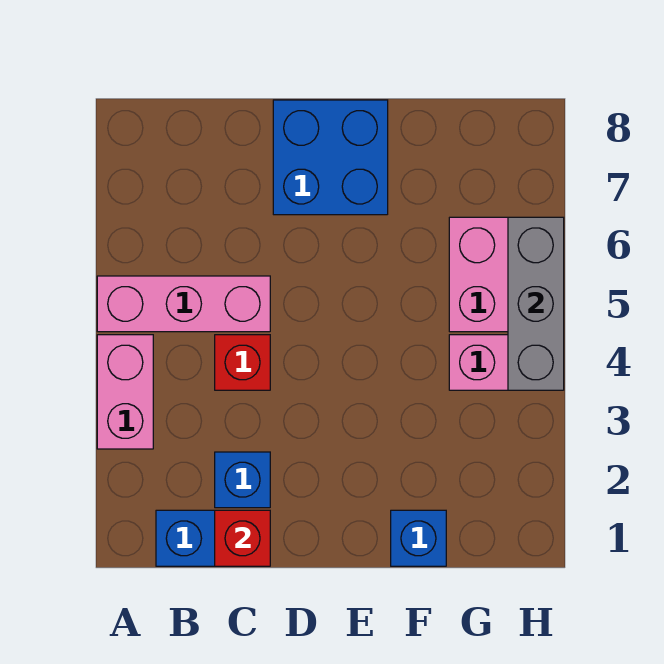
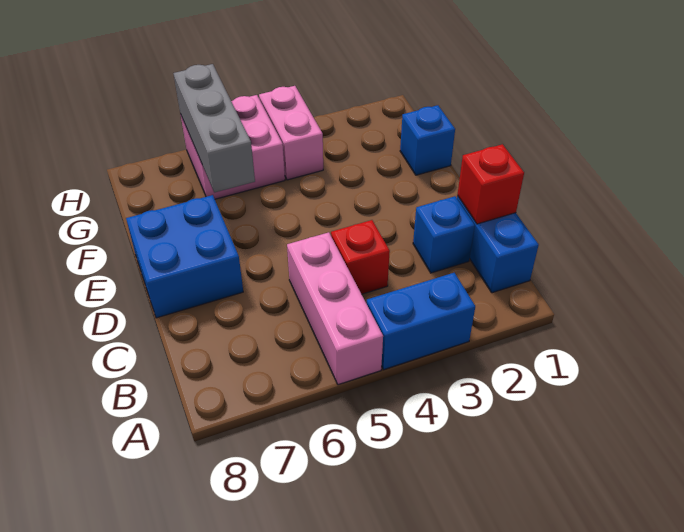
pink 1x2 brick [97,335,153,449] -> blue 1x2 brick [367,273,475,370]
grey 1x3 brick [508,217,564,390] -> grey 1x3 brick turned to [173,64,255,192]

